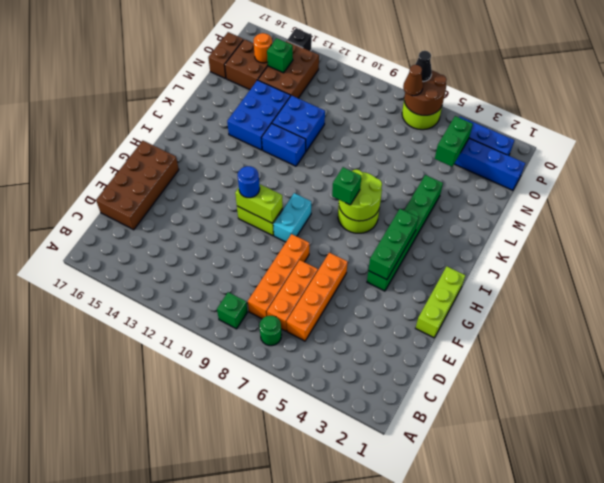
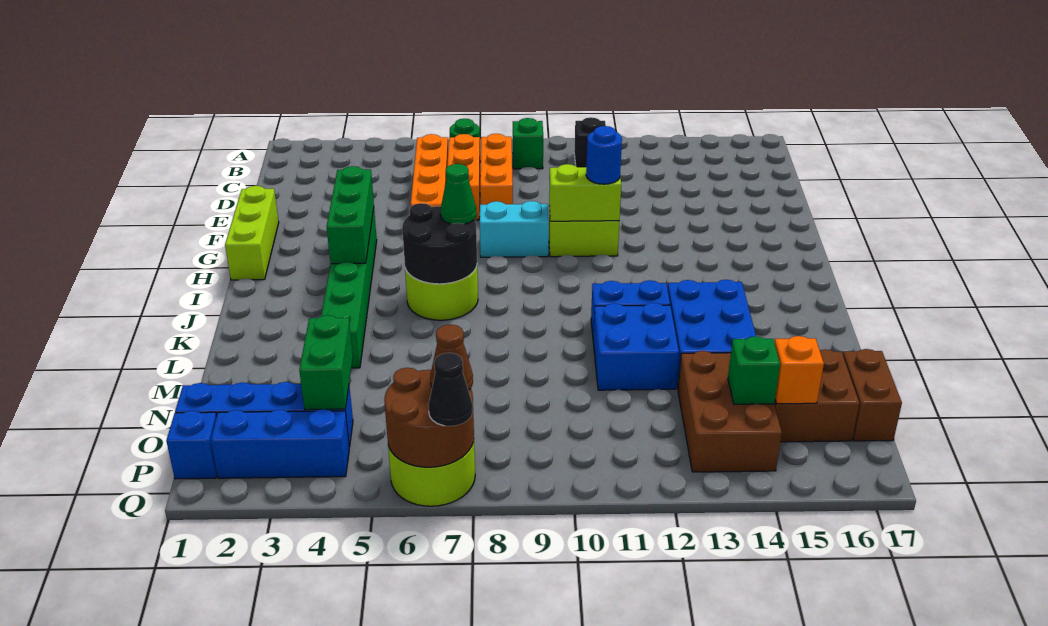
orange 1x4 brick [248,234,309,319] -> orange 1x3 brick [480,134,513,205]
brown 2x4 brick [96,141,179,230] -> none
cyan 1x2 brick [273,193,311,242] -> cyan 1x2 brick turned to [479,201,549,257]
lime 2x2 round brick [339,169,382,221] -> black 2x2 round brick [402,203,477,284]
green 1x1 brick [332,167,361,205] -> green 1x1 cone [441,164,476,224]
orange 1x1 round brick [254,33,272,63] -> orange 1x1 brick [774,336,824,404]
none -> blue 1x1 brick [166,411,217,479]
black 1x1 brick [287,28,312,51] -> black 1x1 brick moved to [574,117,606,167]

